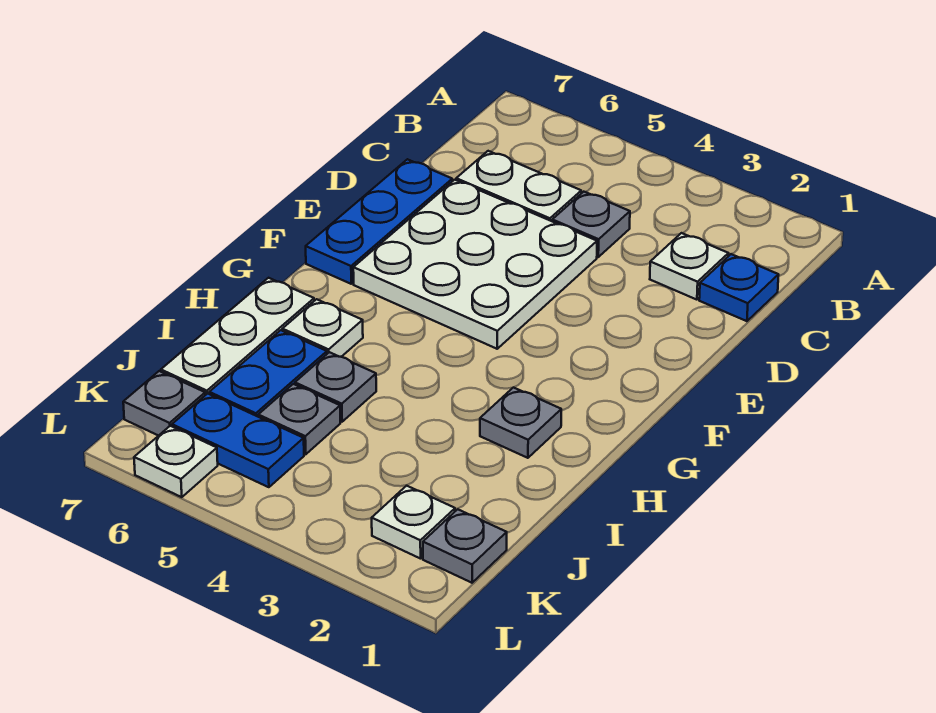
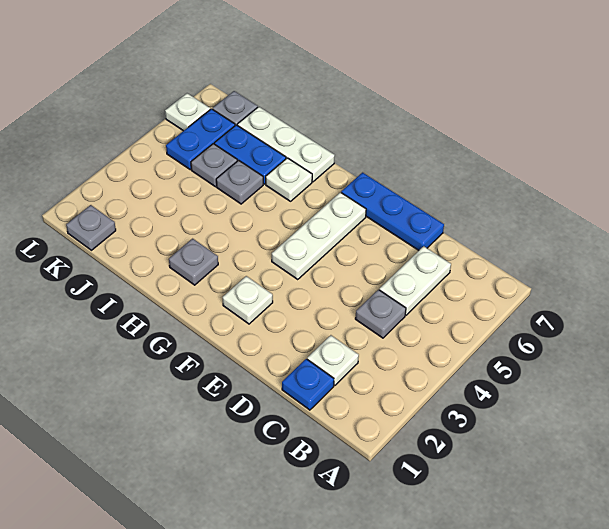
white 3x3 plate [353,180,597,349] -> white 1x3 plate [272,192,366,279]
white 1x1 plate [372,486,455,559] -> white 1x1 plate moved to [223,276,273,324]

